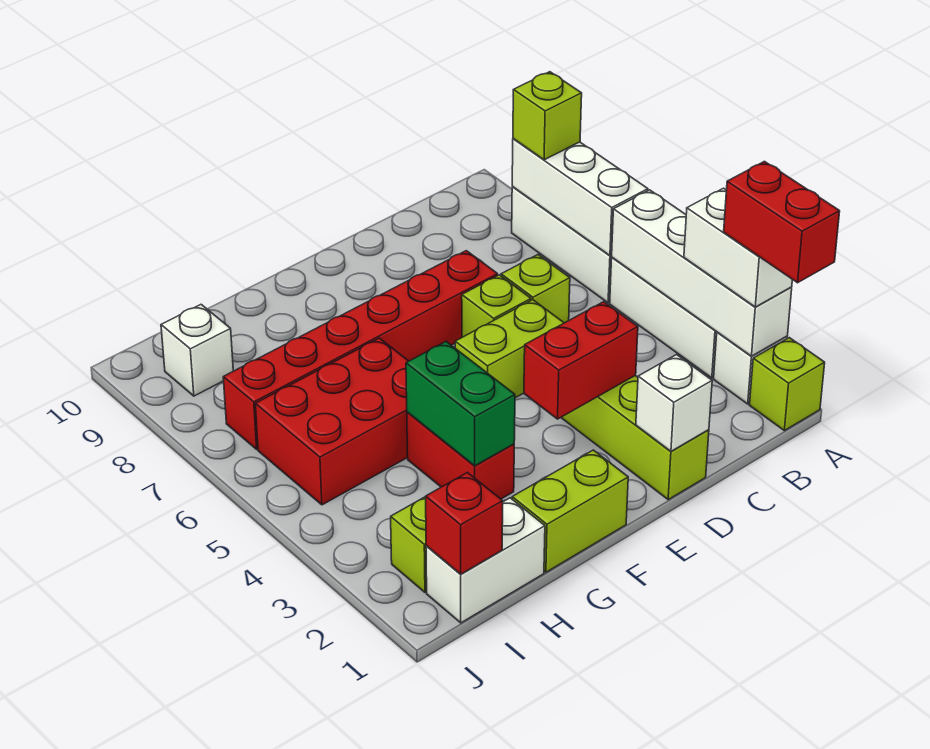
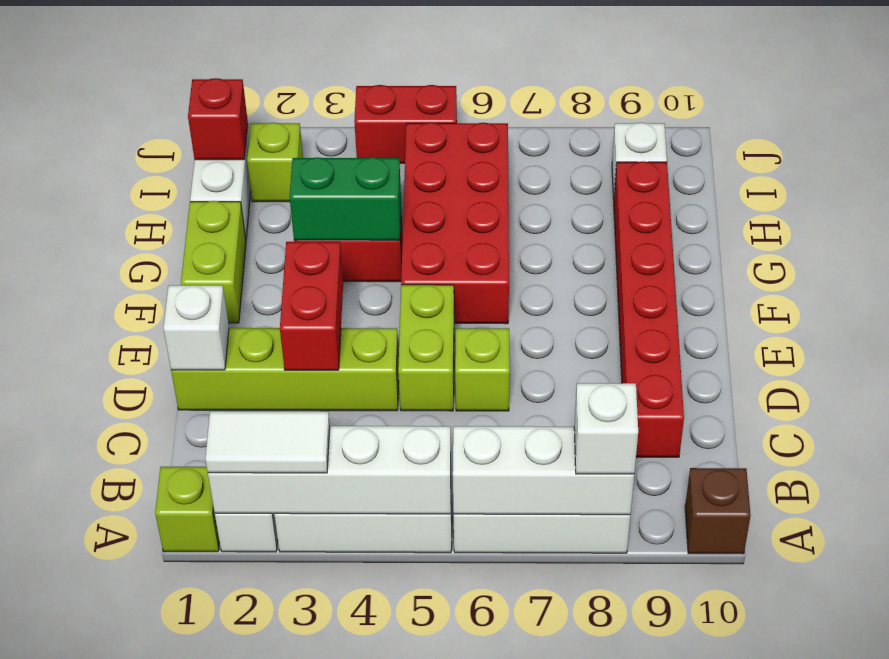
red 1x2 brick [724,161,840,283] -> red 1x2 brick moved to [354,85,457,163]
white 1x2 brick [684,188,792,307] -> white 1x2 tile [205,411,330,473]
lime 1x1 brick [513,72,582,160] -> white 1x1 brick [574,383,638,474]
none -> brown 1x1 brick [685,468,750,554]
lime 1x1 brick [501,255,570,323] -> none
red 1x6 brick [223,251,498,449] -> red 1x6 brick moved to [614,161,684,457]
red 2x3 brick [255,338,408,505] -> red 2x4 brick [401,123,509,324]

